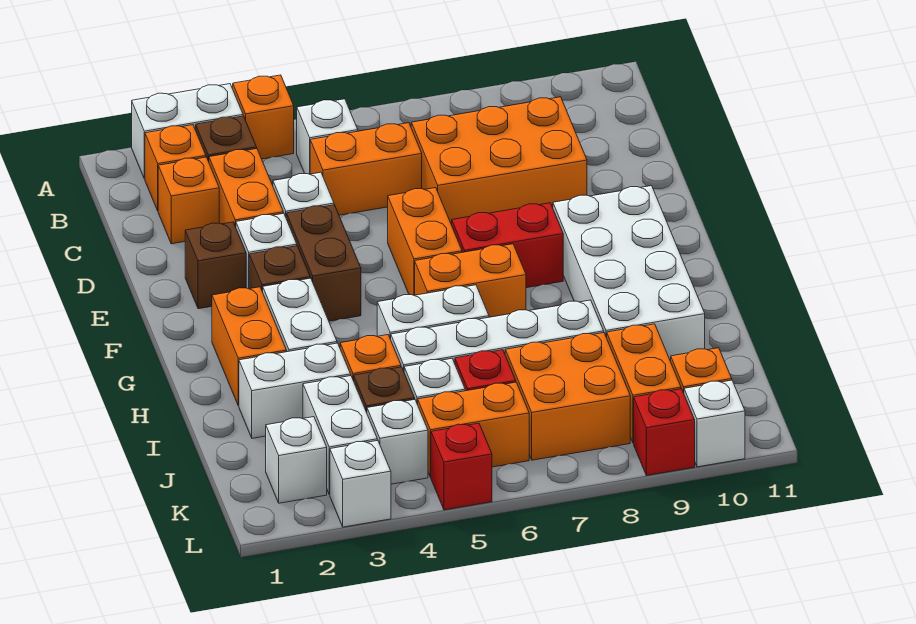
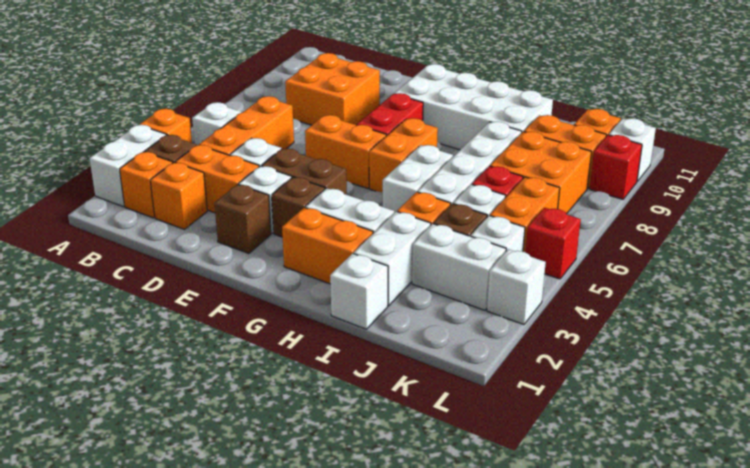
orange 1x2 brick [310,123,422,215] -> orange 1x3 brick [199,96,294,155]
orange 2x3 brick [411,97,587,225] -> orange 2x2 brick [285,53,380,125]
white 1x1 brick [266,417,327,503] -> white 1x1 brick moved to [330,254,388,329]

